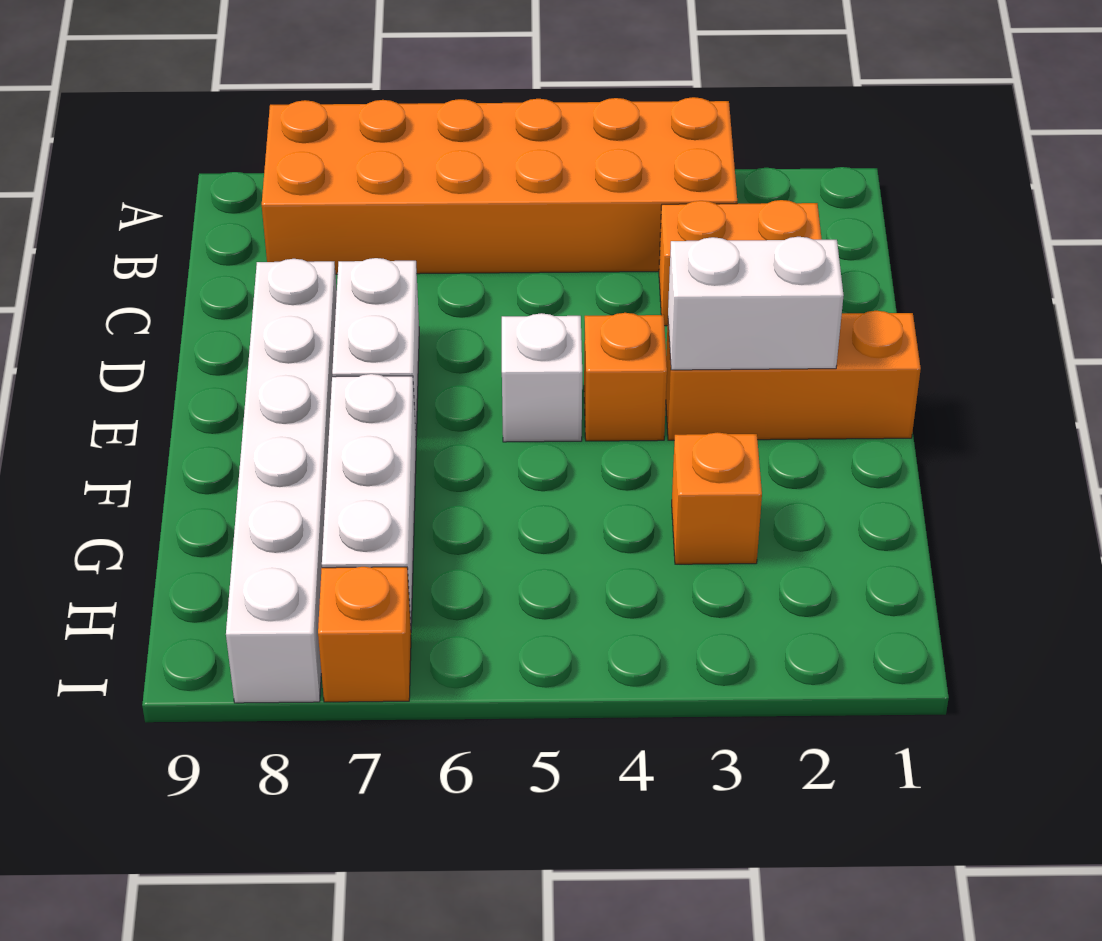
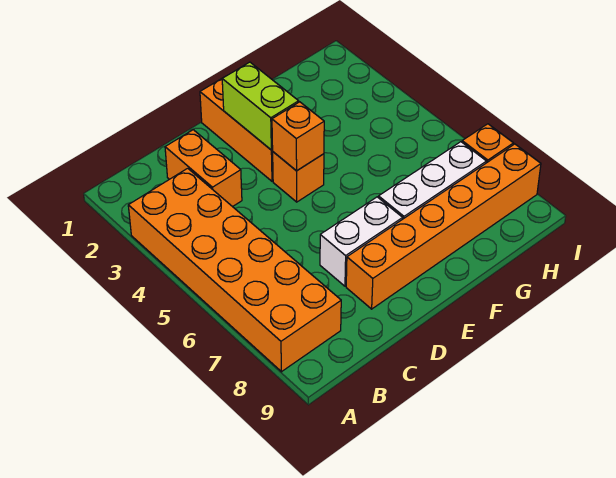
white 1x6 brick [226,259,337,703] -> orange 1x6 brick [346,144,541,309]
white 1x2 brick [668,237,844,370] -> lime 1x2 brick [222,62,299,150]
white 1x1 brick [502,313,582,442] -> none
orange 1x1 brick [672,432,762,564] -> orange 1x1 brick moved to [272,102,324,171]

